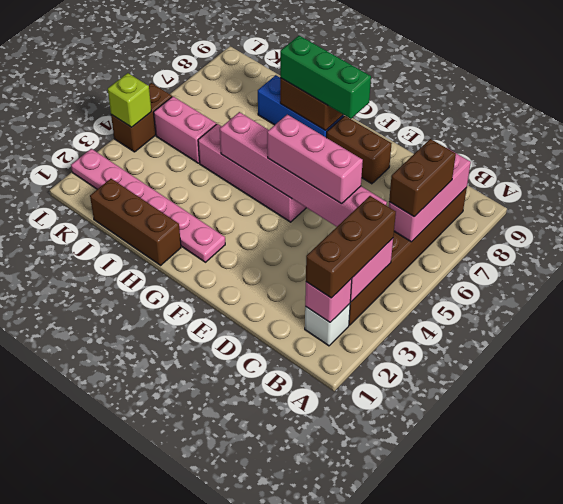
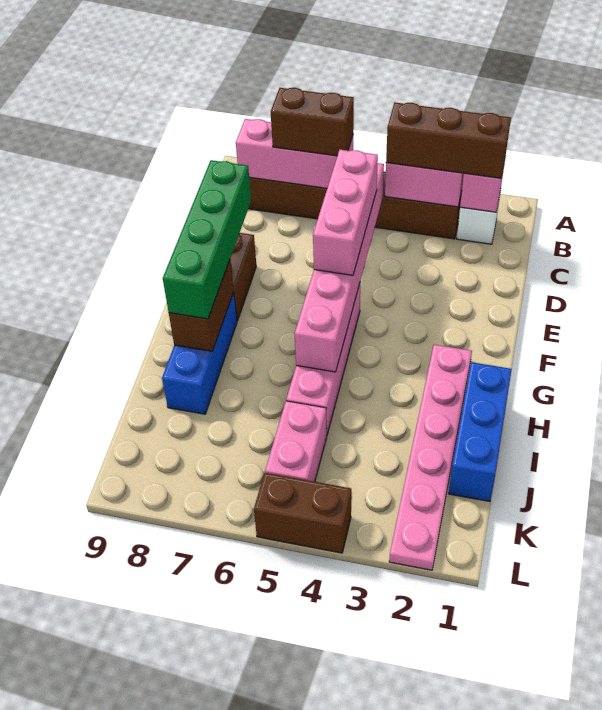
green 1x3 brick [280,36,371,119] -> green 1x4 brick [163,160,251,319]
brown 1x3 brick [90,179,181,265] -> blue 1x3 brick [449,362,512,501]
lime 1x1 brick [108,73,151,127] -> none

